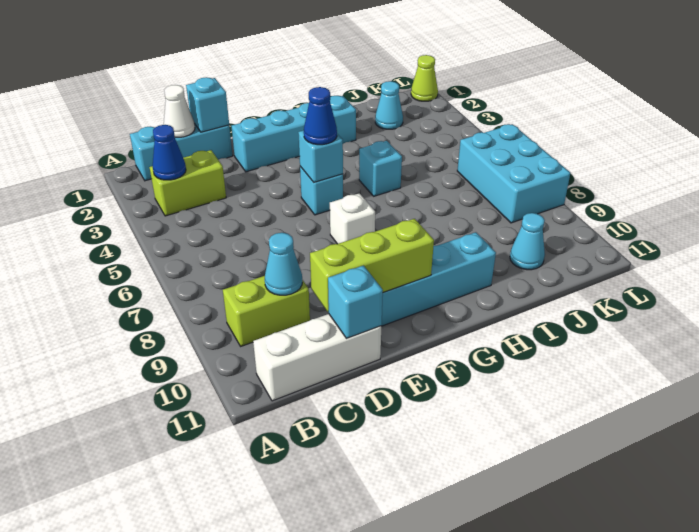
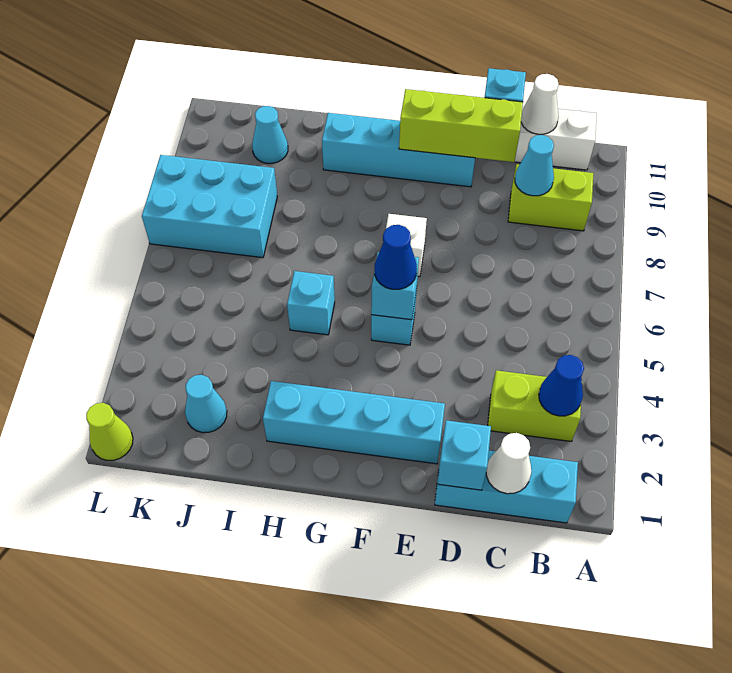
none -> white 1x1 cone [521,74,559,134]
cyan 2x3 brick [457,124,570,223] -> cyan 2x3 brick turned to [142,155,277,258]

